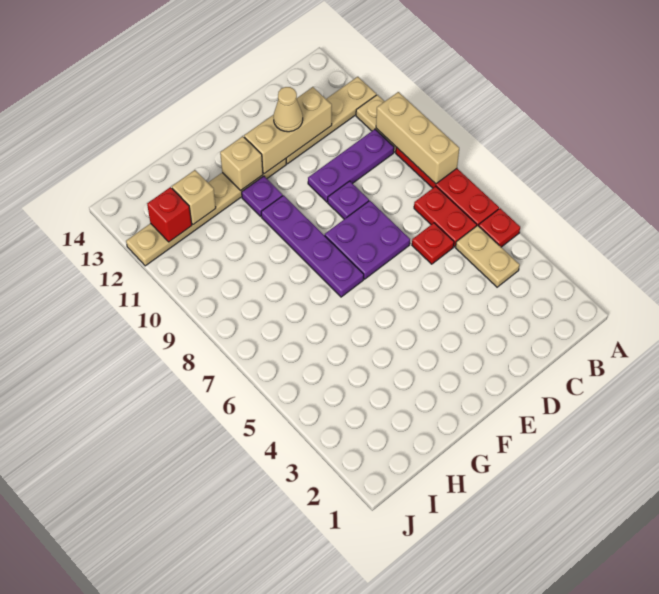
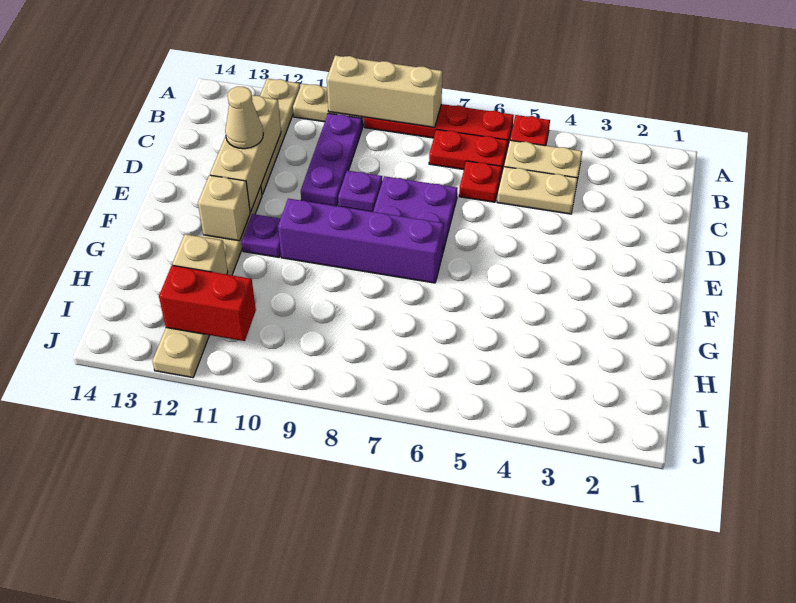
none -> tan 1x2 plate [497,167,578,214]
purple 1x4 plate [261,195,364,297] -> purple 1x4 brick [278,199,444,283]
red 1x1 brick [147,187,192,242] -> red 1x2 brick [159,265,256,341]

